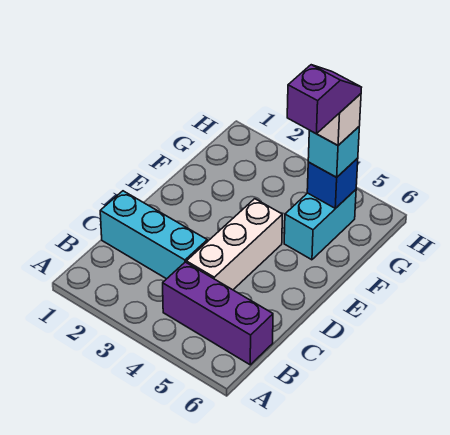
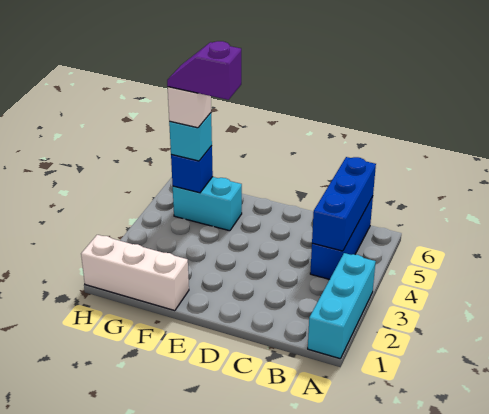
purple 1x3 brick [163,262,273,365] -> blue 1x3 brick [310,196,373,279]
none -> blue 1x3 brick [312,157,376,251]
cyan 1x3 brick [100,191,207,279] -> cyan 1x3 brick moved to [308,253,376,359]
white 1x3 brick [186,199,282,290] -> white 1x3 brick moved to [81,235,189,311]

